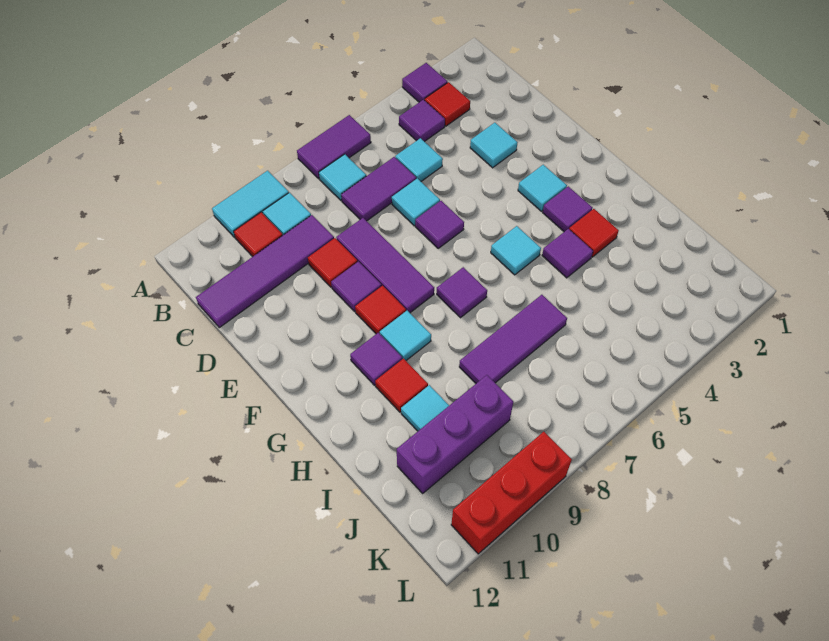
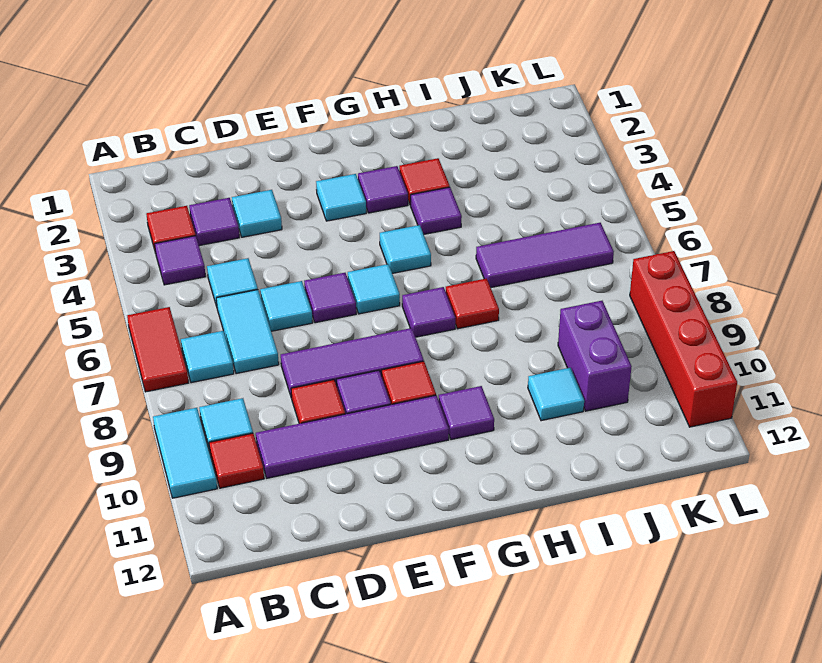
purple 1x1 tile [402,63,448,102] -> purple 1x1 tile moved to [189,198,239,246]
purple 1x2 tile [297,115,371,179] -> red 1x2 tile [127,307,189,392]
purple 1x2 tile [341,157,416,221] -> cyan 1x2 tile [216,290,279,374]
purple 1x4 tile [196,215,334,328] -> purple 1x4 tile turned to [256,395,449,478]
cyan 1x1 tile [380,311,431,360] -> cyan 1x1 tile moved to [348,264,400,314]
red 1x1 tile [375,358,428,412] -> red 1x1 tile moved to [446,278,499,329]
purple 1x3 tile [459,295,567,383] -> purple 1x3 tile turned to [476,223,614,288]
purple 1x3 brick [397,375,513,493] -> purple 1x2 brick [558,301,632,411]
red 1x3 brick [451,432,572,554] -> red 1x4 brick [630,251,737,427]

